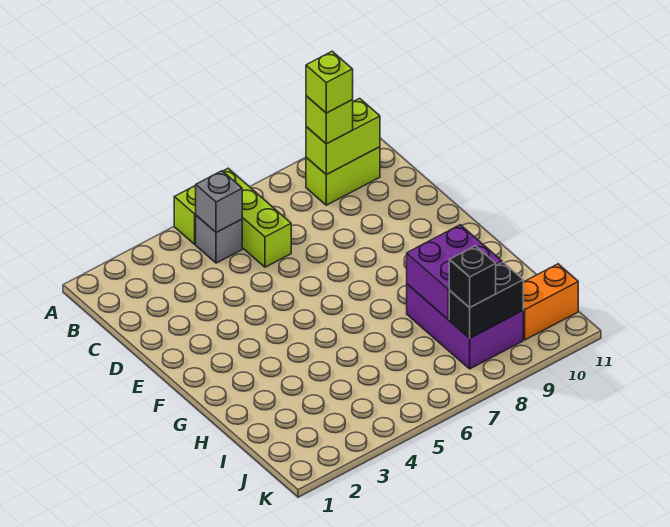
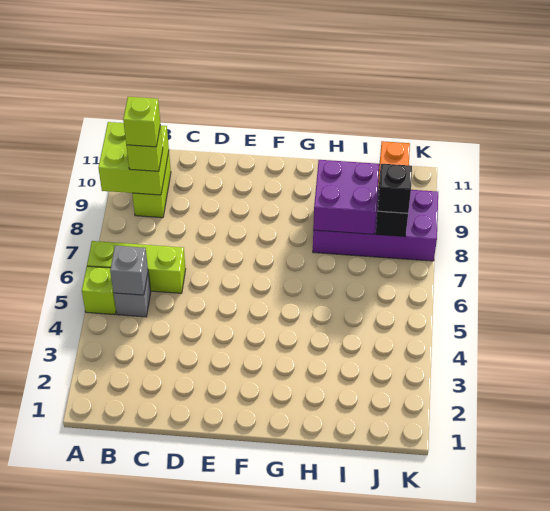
lime 1x2 brick [306,98,380,175] -> lime 2x2 brick [98,122,169,195]
purple 2x3 brick [407,284,523,369] -> purple 2x4 brick [313,187,438,261]

